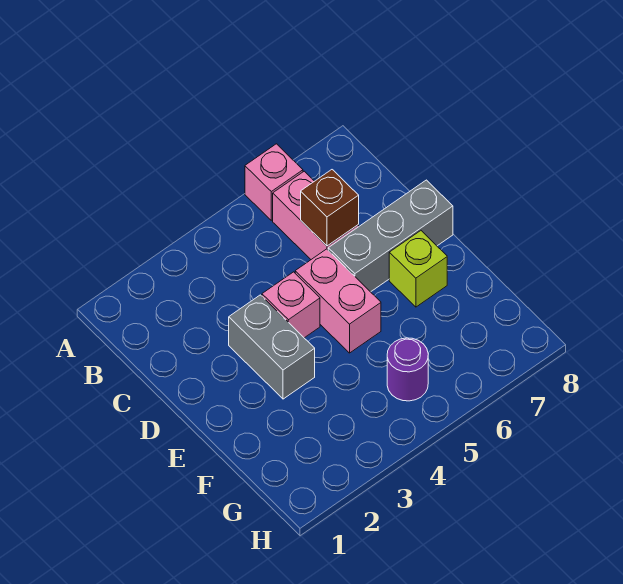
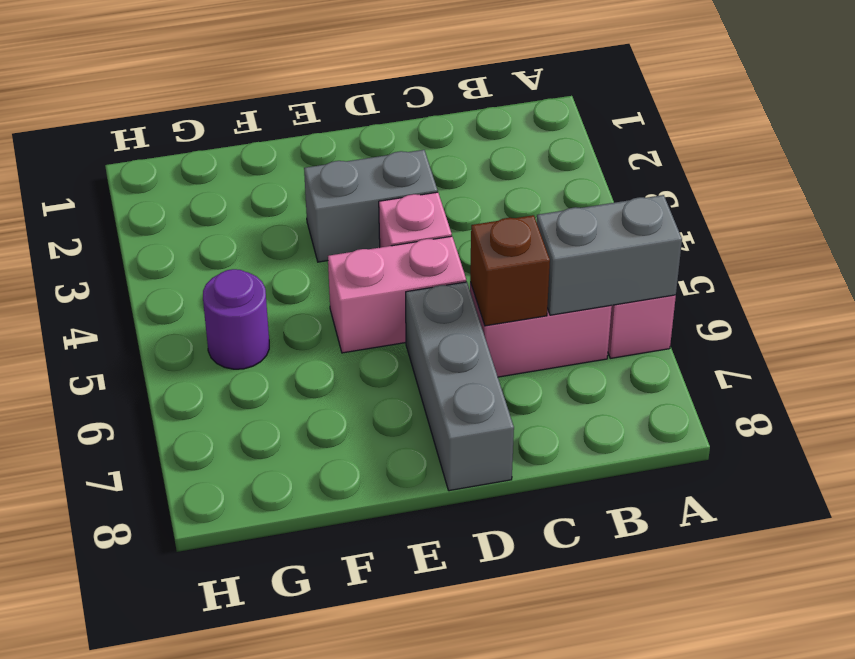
none -> grey 1x2 brick [537,195,682,315]
lime 1x1 brick [389,231,447,307] -> none

